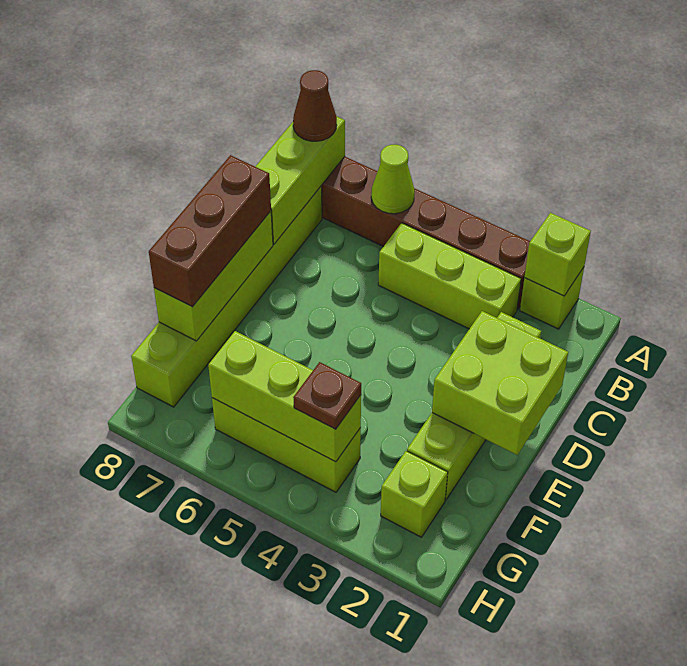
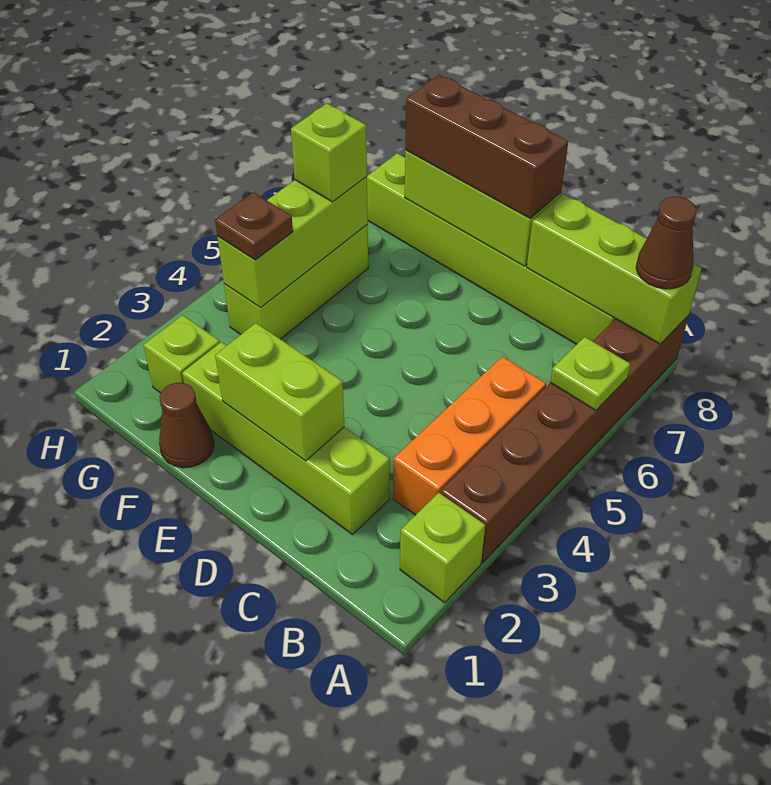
lime 1x1 brick [524,213,591,296] -> lime 1x1 brick moved to [291,104,367,202]
lime 1x1 cone [371,145,415,214] -> lime 1x1 plate [550,337,630,410]
lime 1x3 brick [378,223,521,329] -> orange 1x3 brick [393,356,546,515]
lime 2x2 brick [432,311,568,455] -> lime 1x2 brick [215,323,344,461]
none -> brown 1x1 cone [159,383,214,468]

